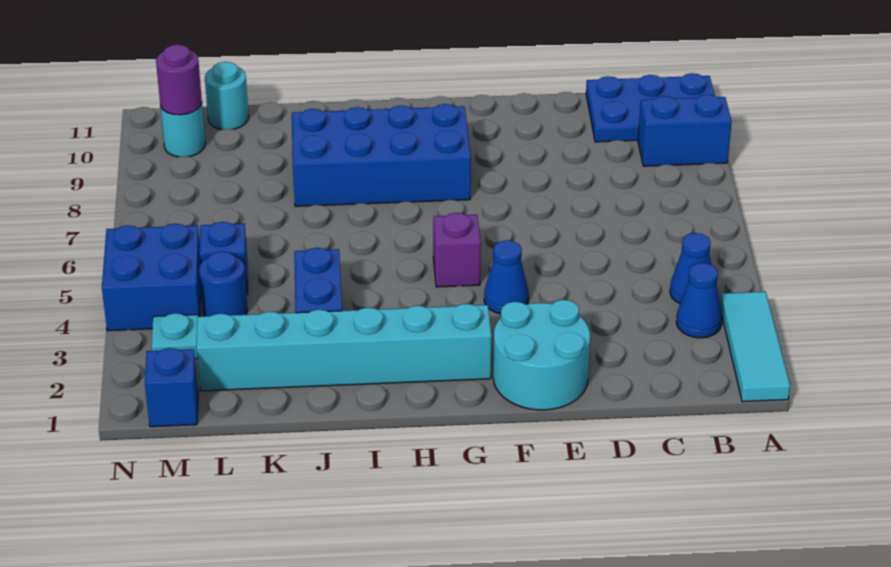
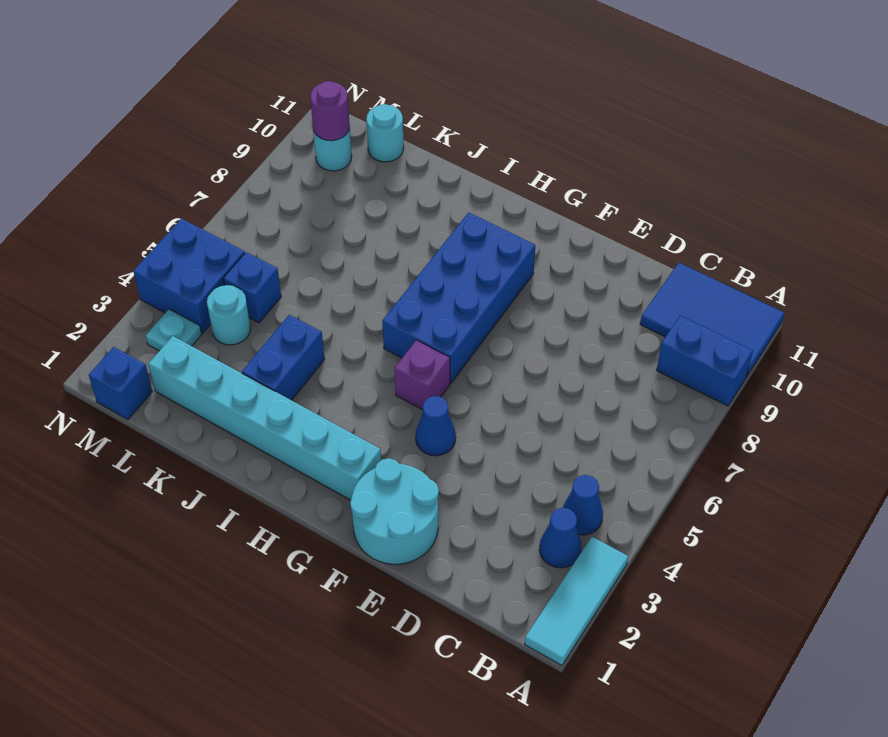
blue 2x3 plate [586,73,715,142] -> blue 2x3 tile [640,263,784,377]
blue 2x4 brick [292,104,471,206] -> blue 2x4 brick turned to [382,212,535,383]
blue 1x1 round brick [199,251,248,316] -> cyan 1x1 round brick [207,285,250,345]

